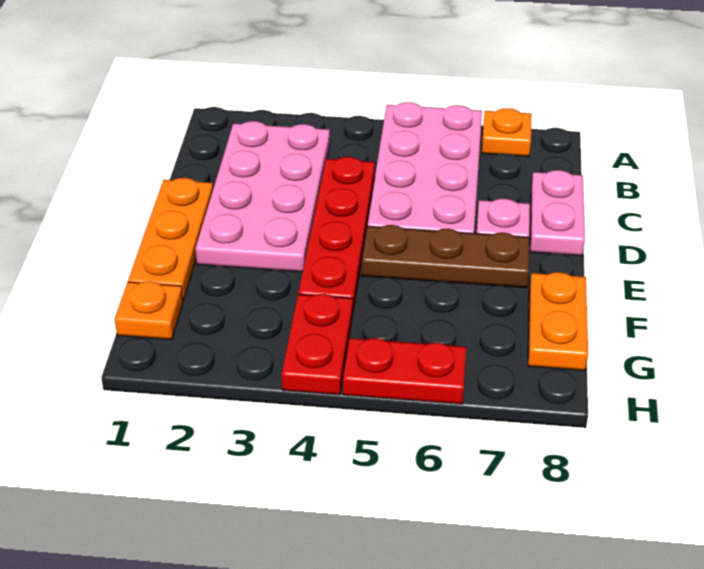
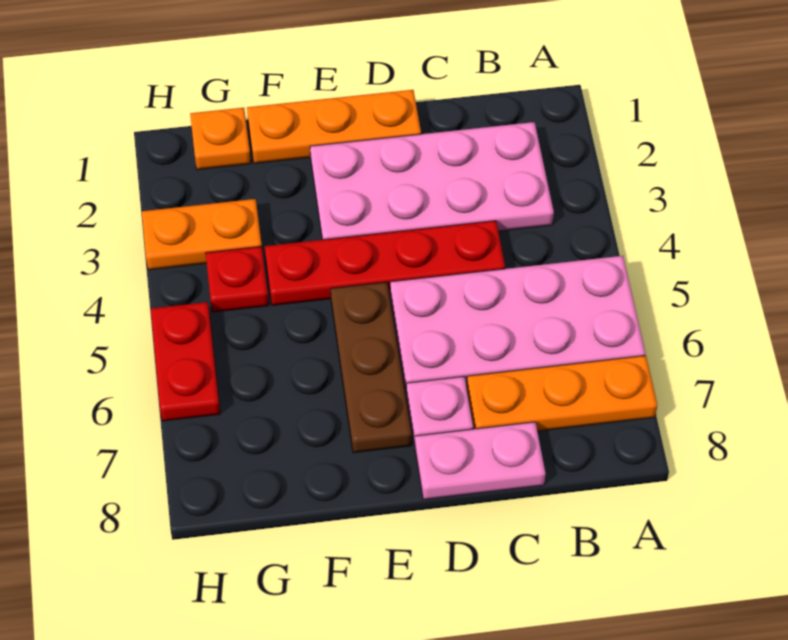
orange 1x1 plate [482,108,532,156] -> orange 1x3 plate [467,356,657,431]
orange 1x2 plate [528,272,588,371] -> orange 1x2 plate moved to [142,199,262,270]
red 1x2 plate [282,294,353,395] -> red 1x1 plate [206,246,269,312]

